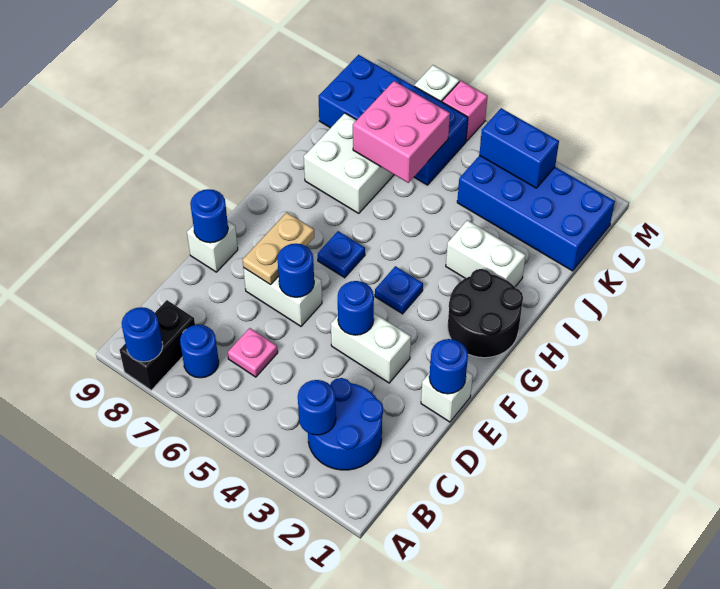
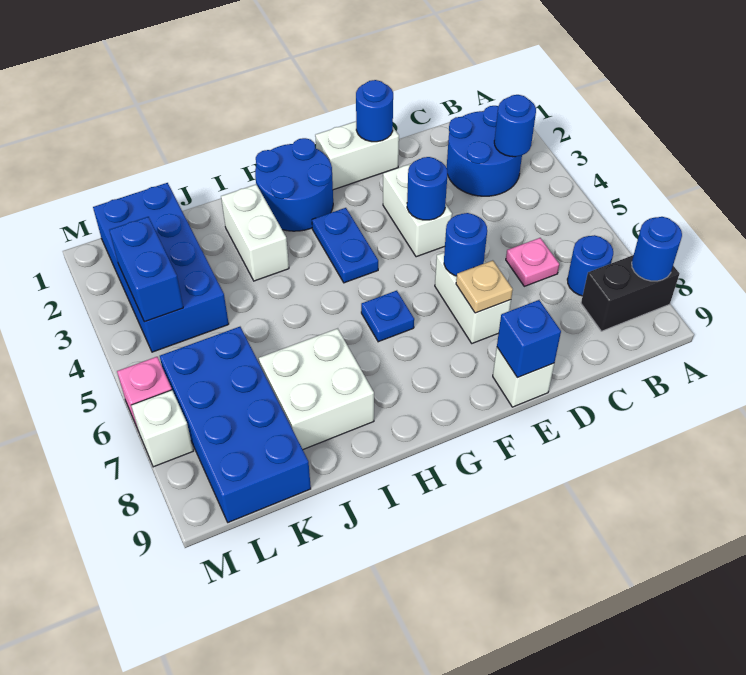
white 1x1 brick [421,371,473,422] -> white 1x2 brick [315,121,399,190]
tan 1x2 plate [243,213,314,285] -> tan 1x1 plate [456,260,513,313]
blue 1x1 round brick [190,189,228,243] -> blue 1x1 brick [497,300,561,378]
black 2x2 round brick [448,269,523,358] -> blue 2x2 round brick [255,138,333,231]
blue 1x1 plate [375,266,423,314] -> blue 1x2 plate [312,208,378,283]
pink 2x2 brick [353,81,450,183] -> none

